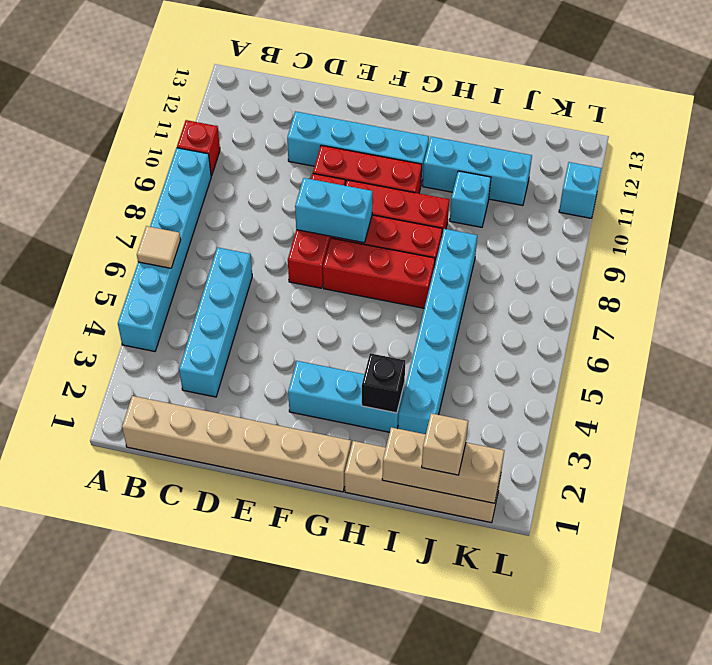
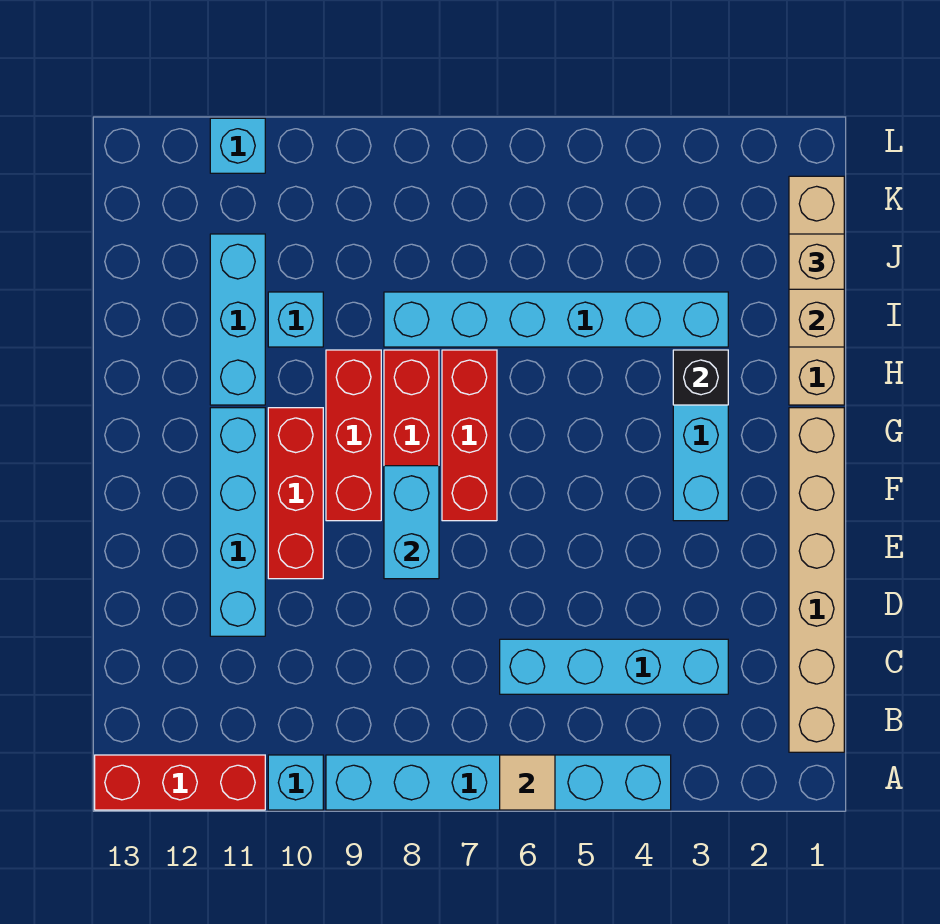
red 1x1 brick [177,120,220,176] -> cyan 1x1 brick [268,755,323,810]
red 1x3 brick [288,174,345,288] -> red 1x3 brick moved to [95,755,265,810]

